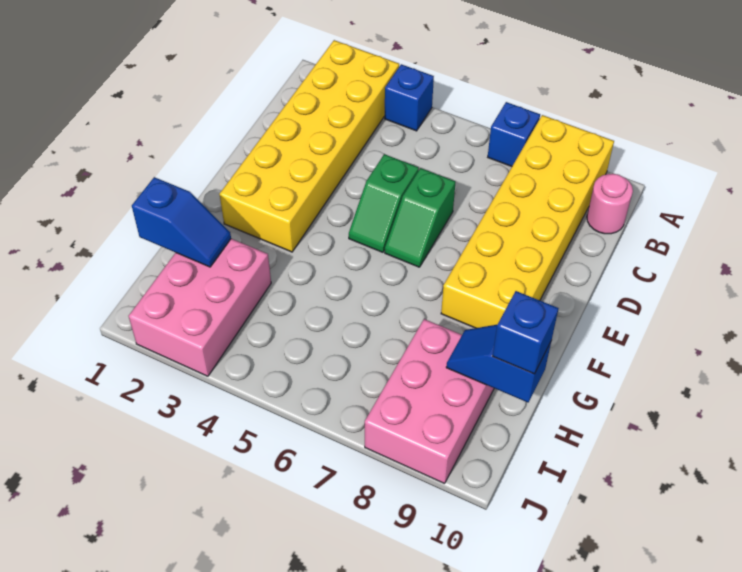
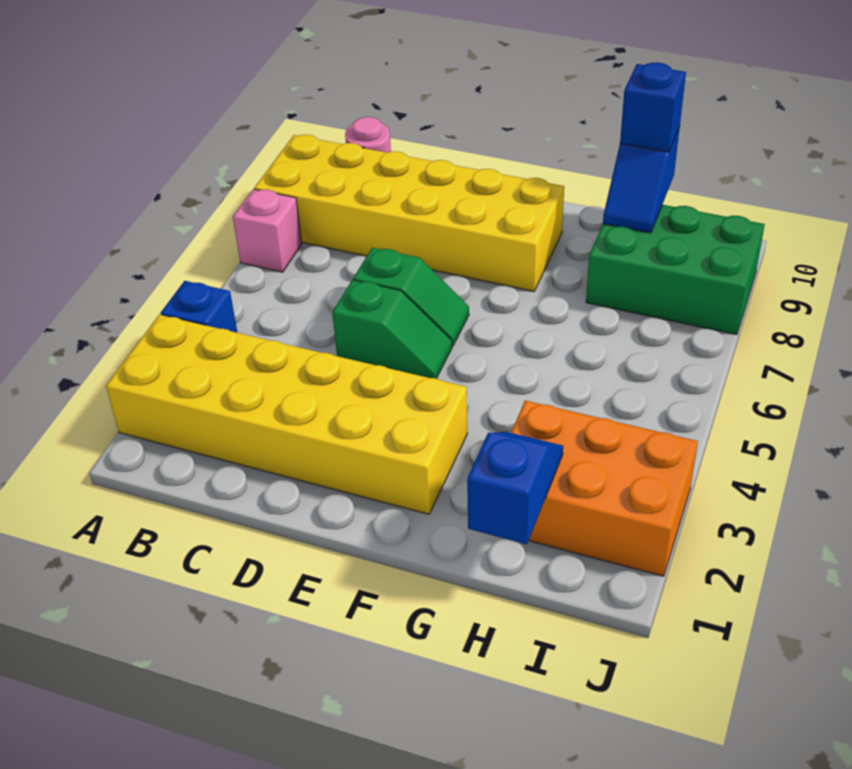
blue 1x1 brick [488,102,540,167] -> pink 1x1 brick [233,189,302,272]
pink 2x3 brick [129,239,271,376] -> orange 2x3 brick [511,400,698,576]
pink 2x3 brick [365,319,494,484] -> green 2x3 brick [586,205,765,335]

